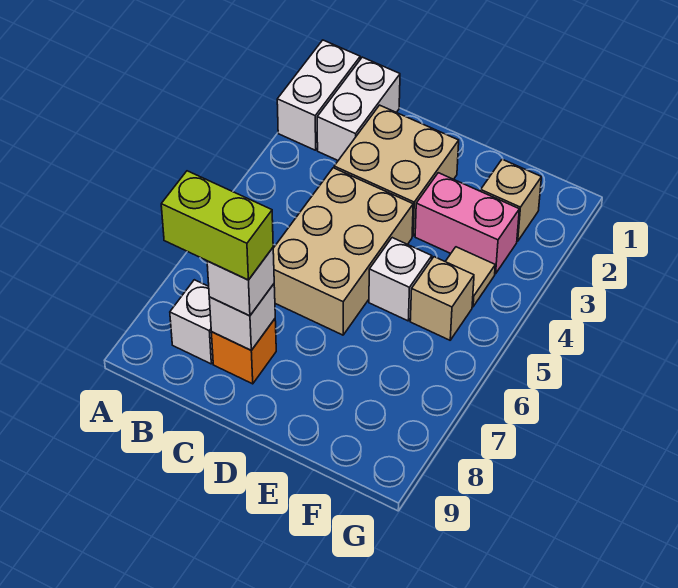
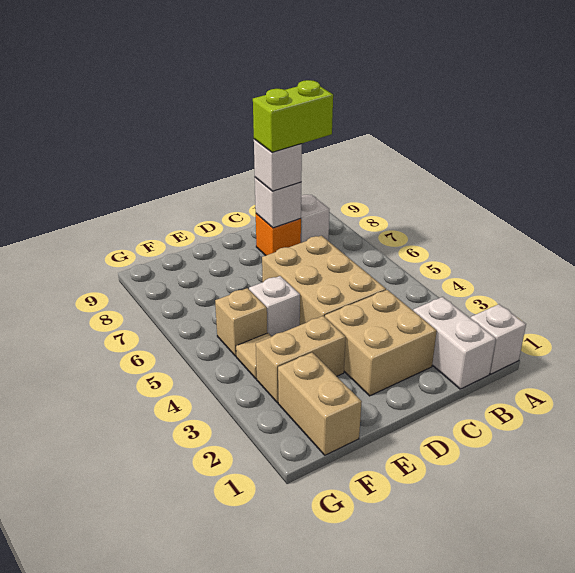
white 1x2 brick [277,40,360,150] -> white 1x1 brick [470,304,526,374]
pink 1x2 brick [415,173,519,274] -> tan 1x2 brick [256,316,346,403]
tan 1x1 brick [481,159,541,241] -> tan 1x2 brick [278,353,362,455]

